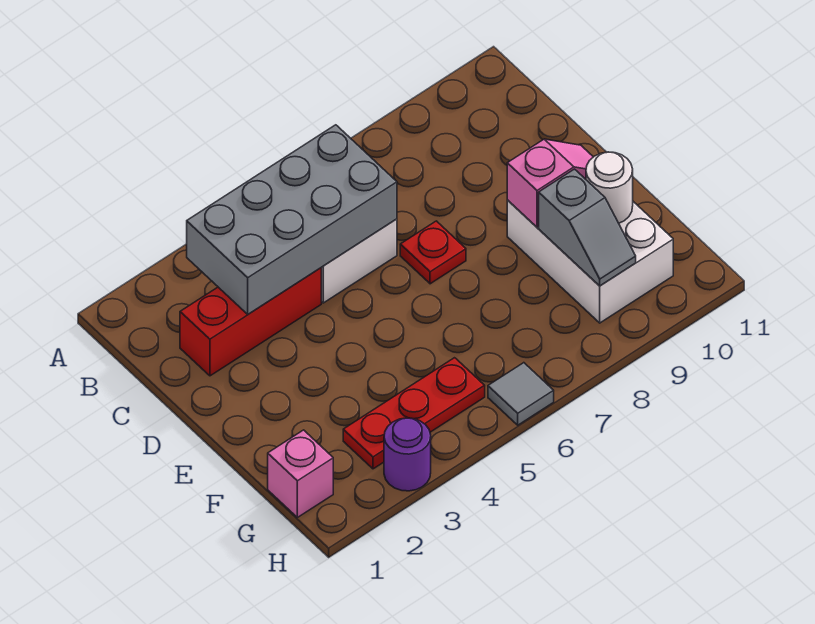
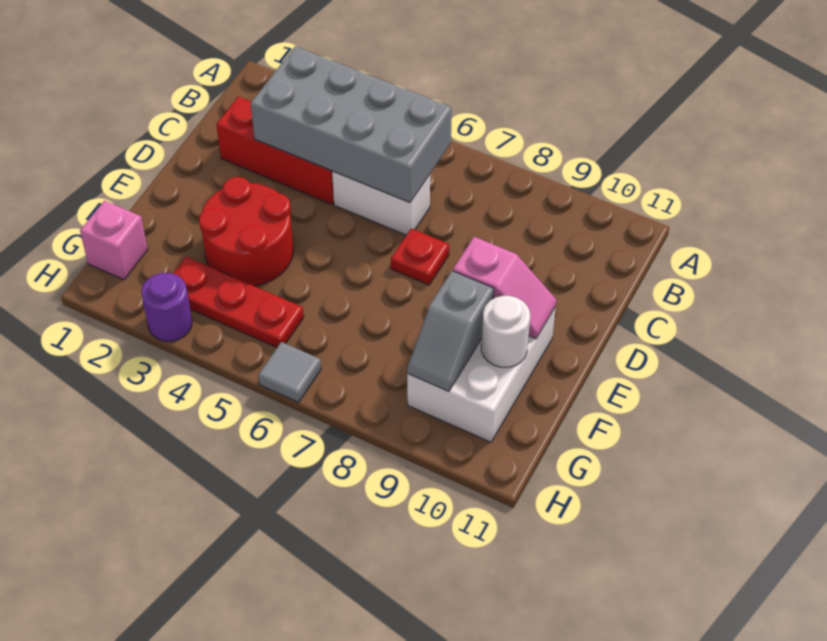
none -> red 2x2 round brick [199,177,293,286]

